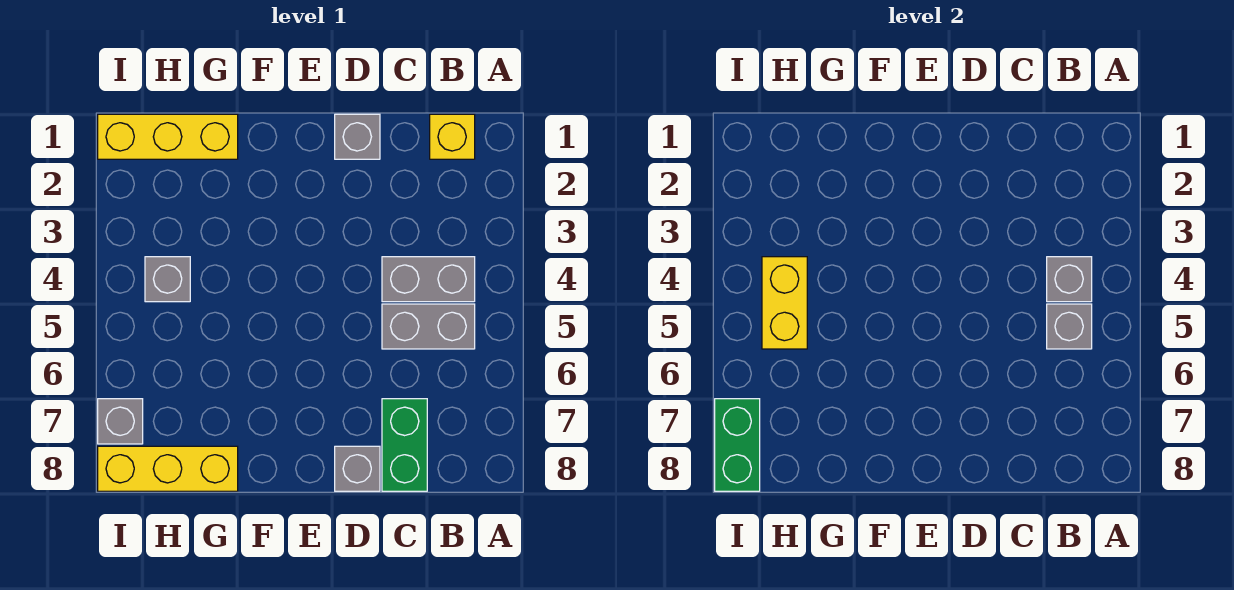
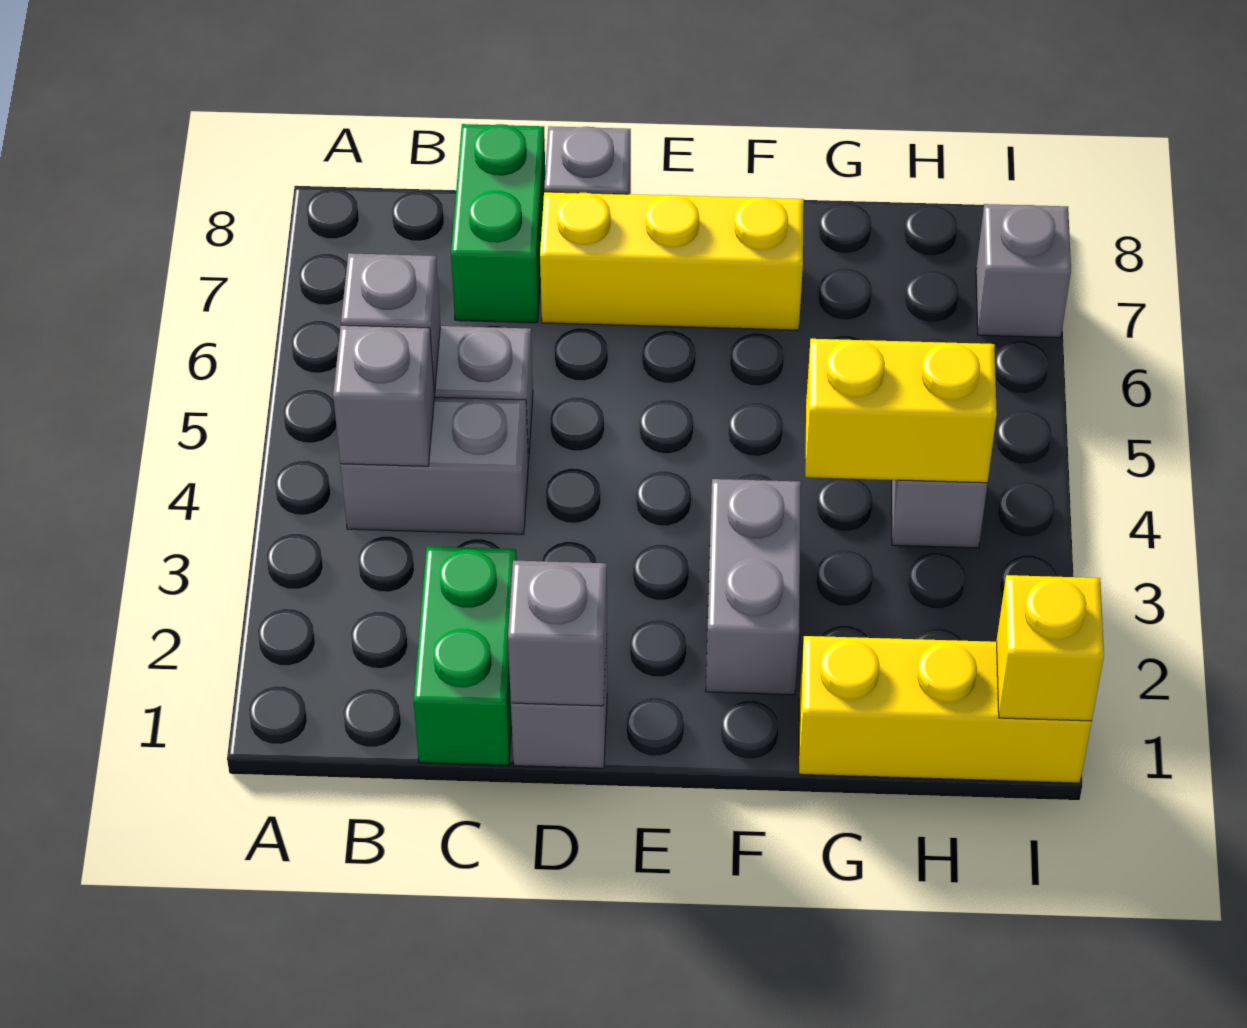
yellow 1x1 brick [430,114,475,159] -> yellow 1x1 brick moved to [997,575,1104,721]
none -> grey 1x1 brick [508,560,607,706]
none -> grey 1x2 brick [706,479,801,695]
yellow 1x3 brick [98,446,238,491] -> yellow 1x3 brick moved to [540,192,804,330]
yellow 1x2 brick [762,257,807,349] -> yellow 1x2 brick turned to [805,339,997,483]
green 1x2 brick [715,399,760,491] -> green 1x2 brick moved to [414,546,517,765]

